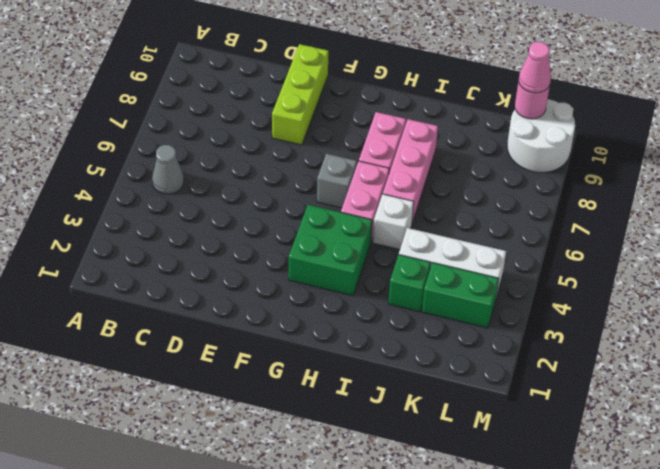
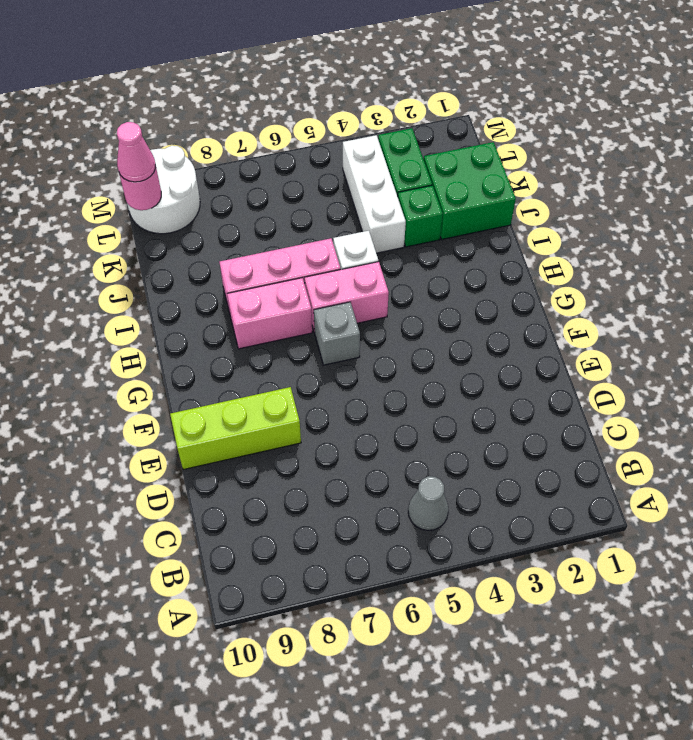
green 2x2 brick [289,205,372,296] -> green 2x2 brick moved to [424,142,516,239]

